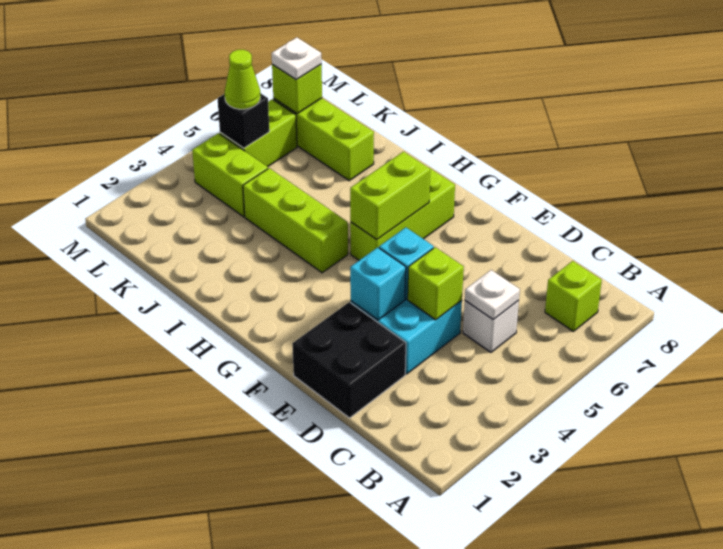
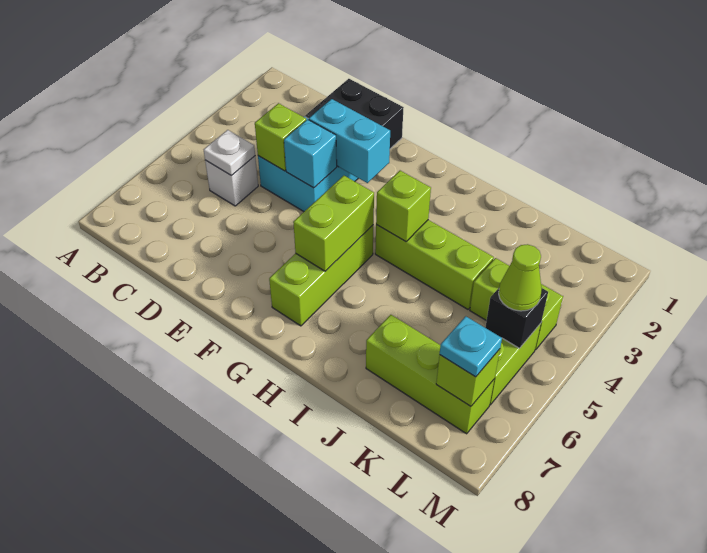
lime 1x1 brick [545,261,602,331] -> lime 1x1 brick moved to [376,171,431,242]
cyan 1x1 brick [350,247,406,320] -> cyan 1x2 brick [309,99,390,183]
white 1x1 plate [272,37,321,80] -> cyan 1x1 plate [440,316,502,377]

